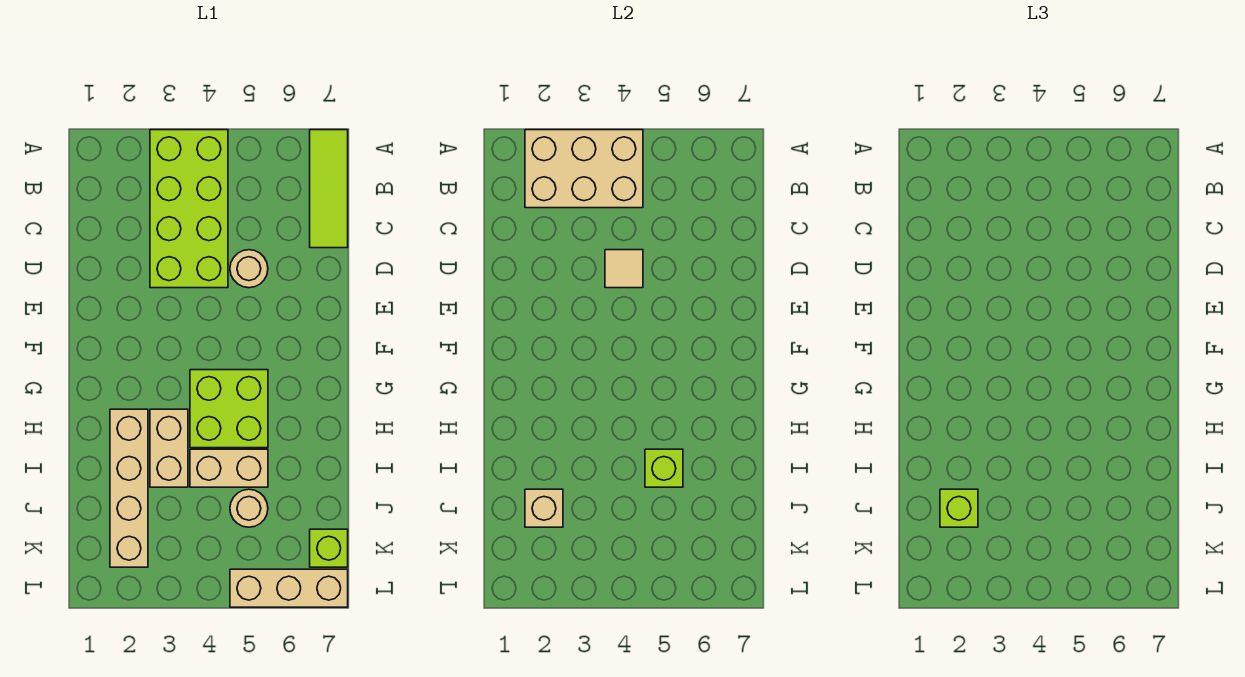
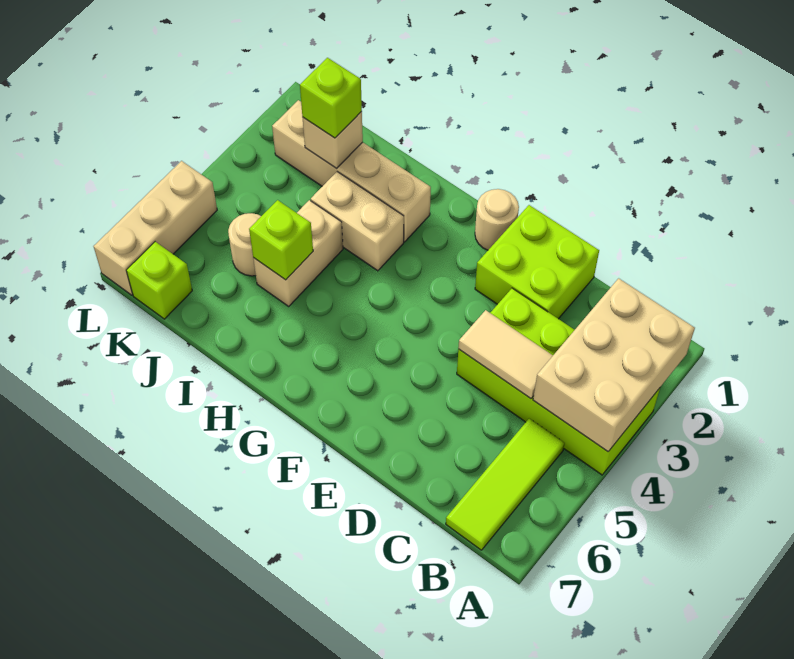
lime 1x3 tile [310,130,348,248] -> lime 1x3 tile turned to [446,419,565,550]
tan 1x1 tile [605,250,643,288] -> tan 1x2 tile [458,310,553,398]
tan 1x1 round brick [230,250,268,288] -> tan 1x1 round brick moved to [475,189,519,250]
lime 2x2 brick [190,370,268,448] -> lime 2x2 brick moved to [475,205,599,319]

